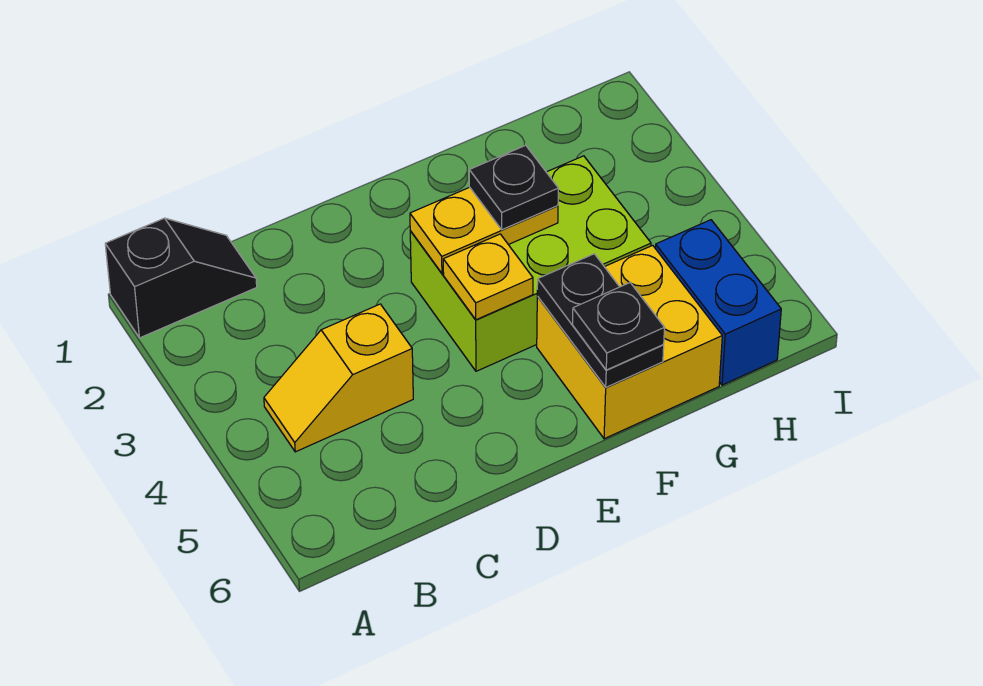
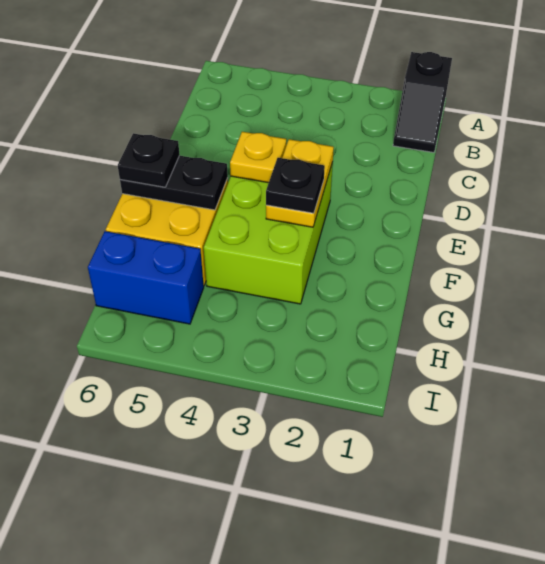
yellow 1x2 slope [264,304,413,452] -> none

